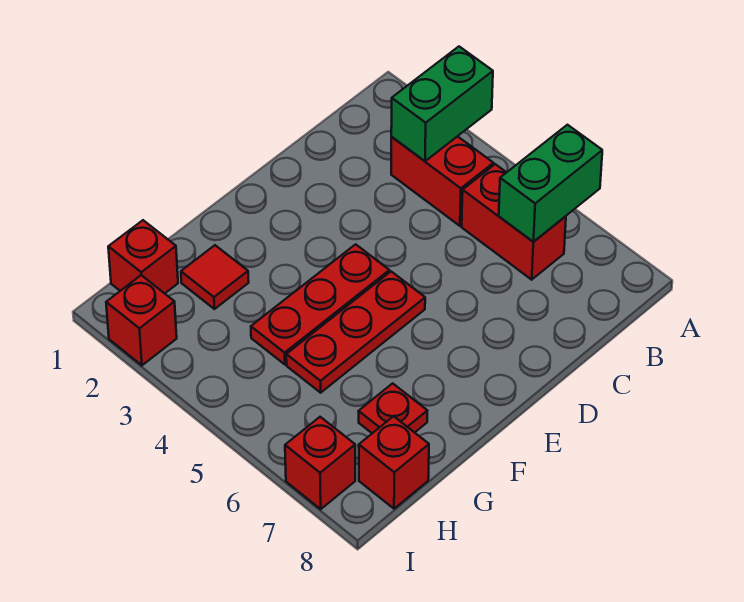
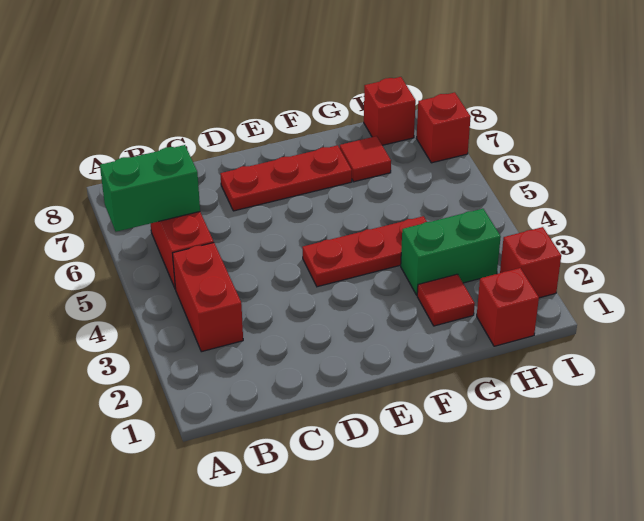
green 1x2 brick [391,47,493,161] -> green 1x2 brick moved to [401,209,501,295]
red 1x3 plate [286,272,425,393] -> red 1x3 plate moved to [220,145,352,211]
red 1x1 plate [359,383,427,433] -> red 1x1 tile [340,136,391,182]

